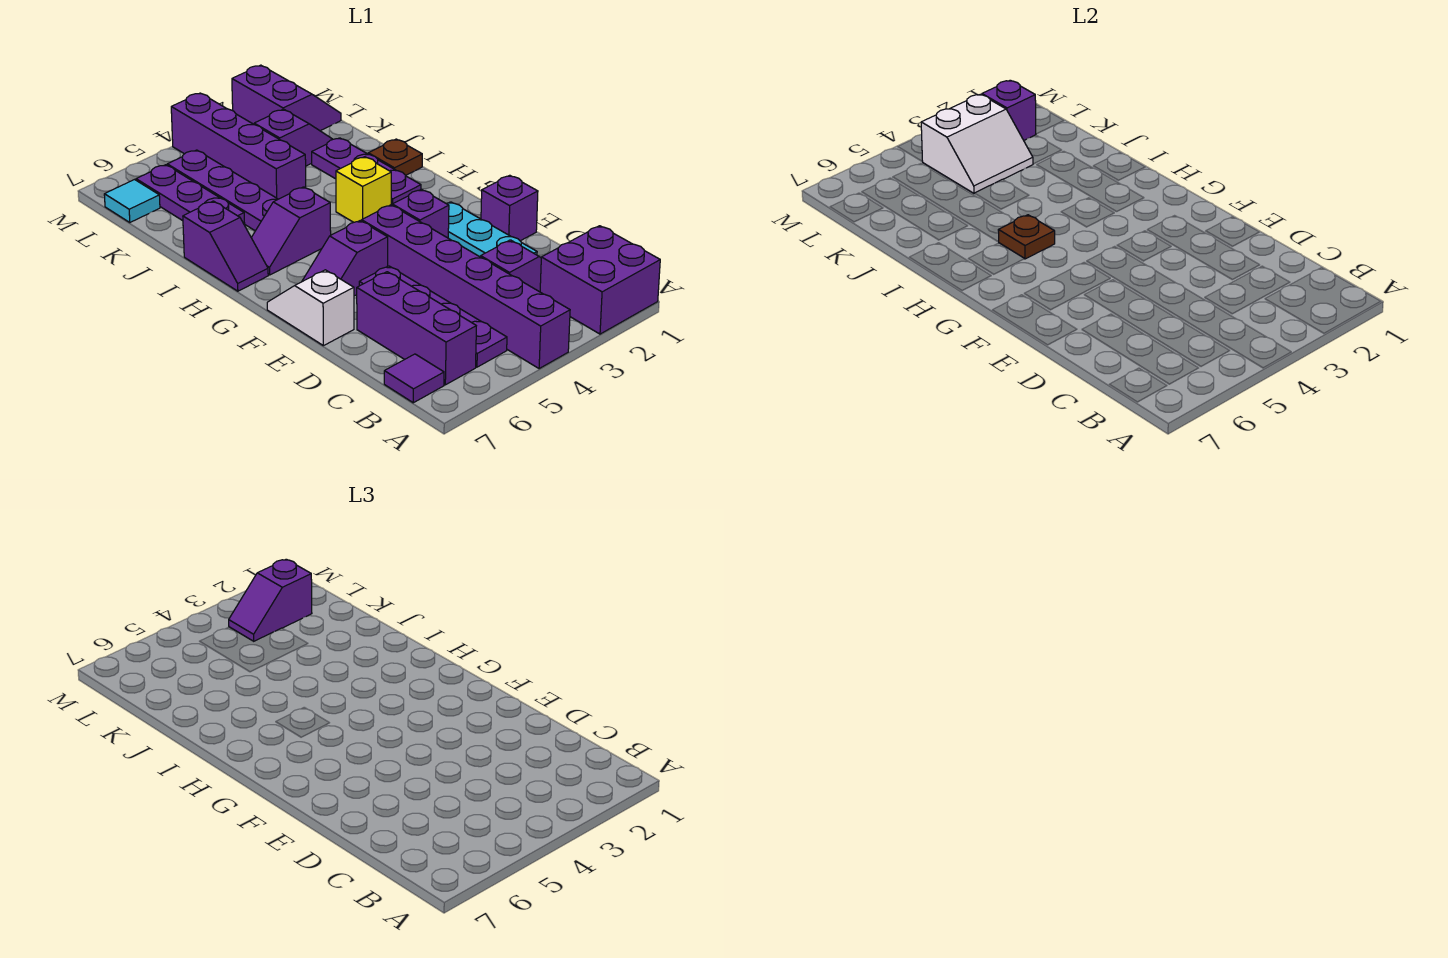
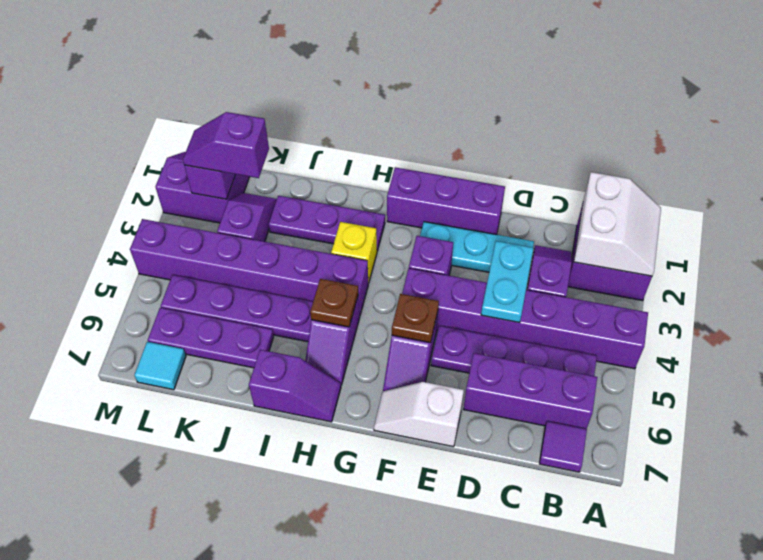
none -> cyan 1x2 plate [481,241,533,323]
purple 1x1 brick [481,175,538,241] -> purple 1x3 brick [387,167,505,235]
brown 1x1 plate [368,139,422,175] -> brown 1x1 plate moved to [392,294,439,343]
purple 1x4 brick [171,93,306,199] -> purple 1x6 brick [130,219,368,315]
white 2x2 slope [921,94,1033,193] -> white 2x2 slope moved to [574,172,661,276]
purple 1x2 slope [229,559,312,641] -> purple 1x2 slope turned to [183,112,269,178]

